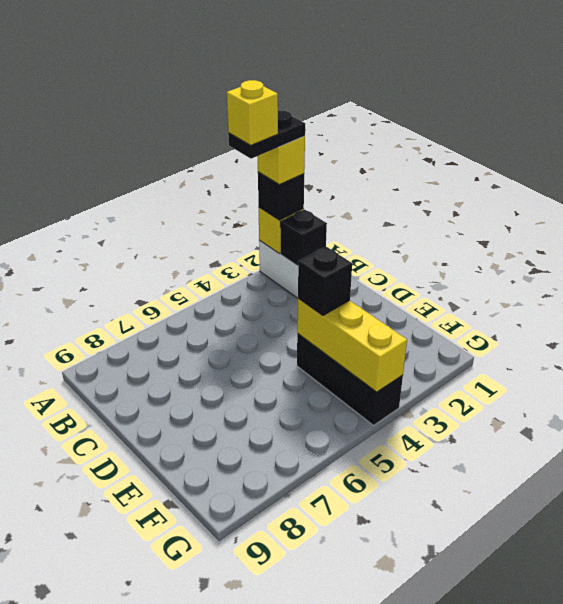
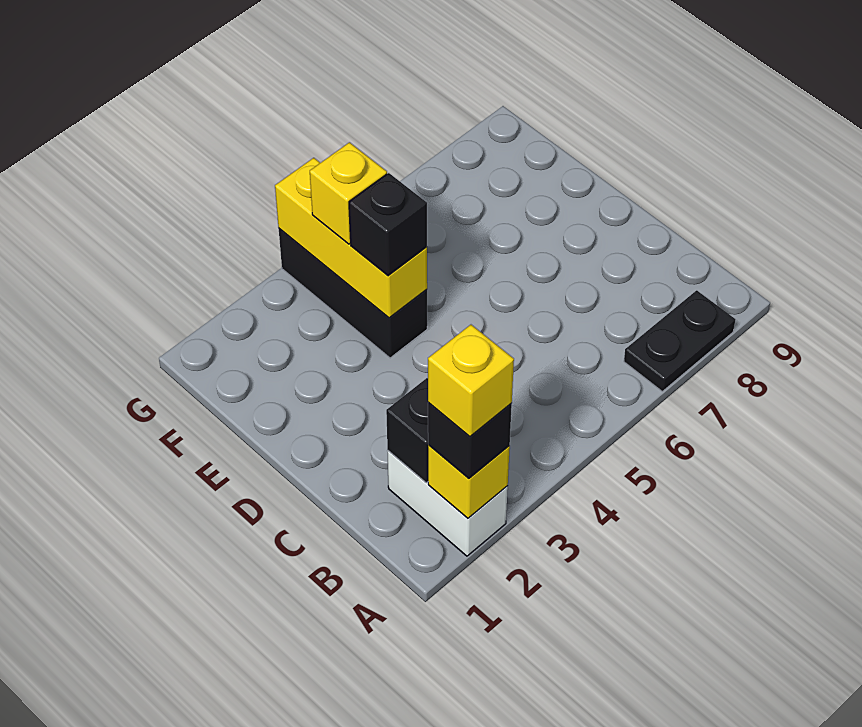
black 1x2 plate [228,111,305,159] -> black 1x2 plate moved to [624,290,735,391]
yellow 1x1 brick [227,80,278,145] -> yellow 1x1 brick moved to [310,142,387,244]

